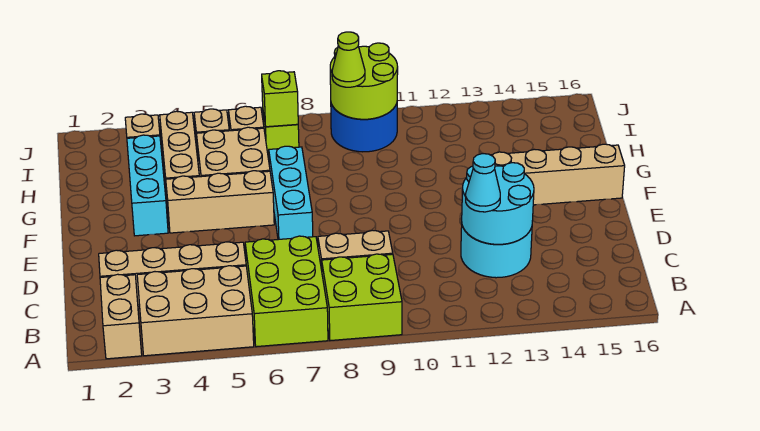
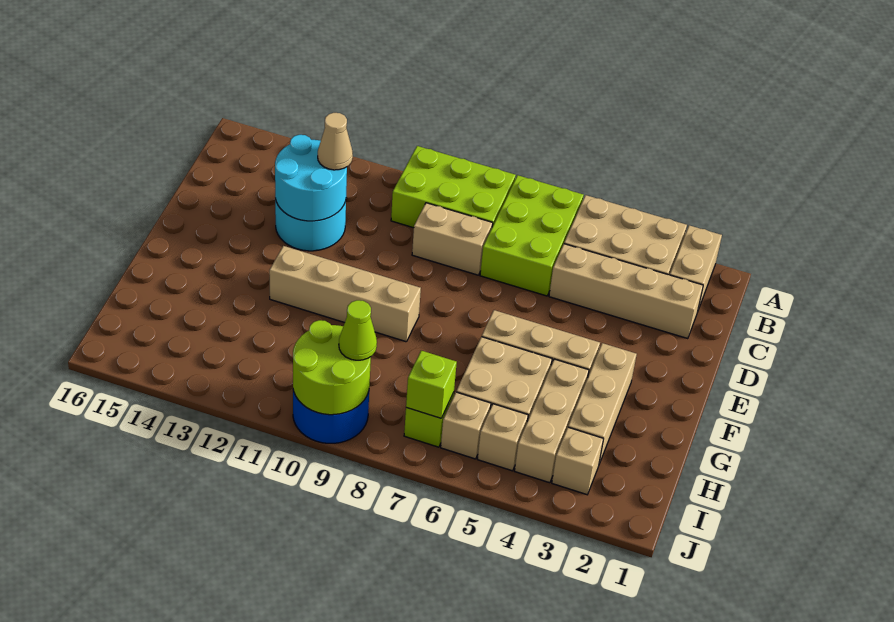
lime 2x2 brick [322,254,402,341] -> lime 2x3 brick [391,146,516,228]
cyan 1x1 cone [466,154,500,212] -> tan 1x1 cone [318,113,353,170]
cyan 1x3 brick [269,146,313,240] -> none
cyan 1x3 brick [127,135,168,236] -> tan 1x3 brick [568,343,637,464]
tan 1x4 brick [491,144,625,205] -> tan 1x4 brick moved to [269,246,421,342]

